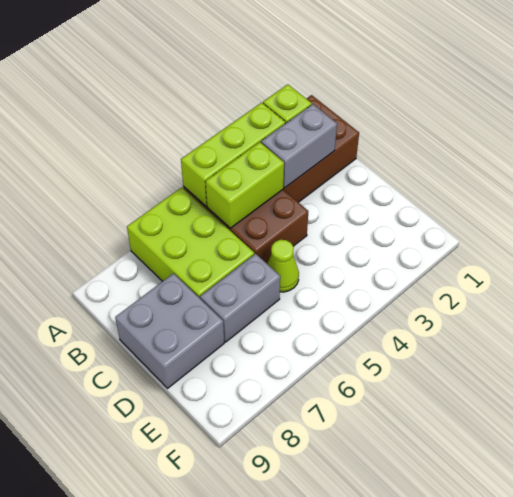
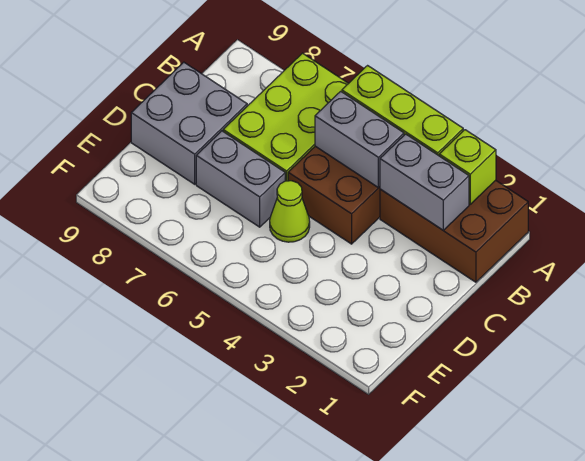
lime 1x2 brick [205,142,284,228] -> grey 1x2 brick [315,91,404,188]

